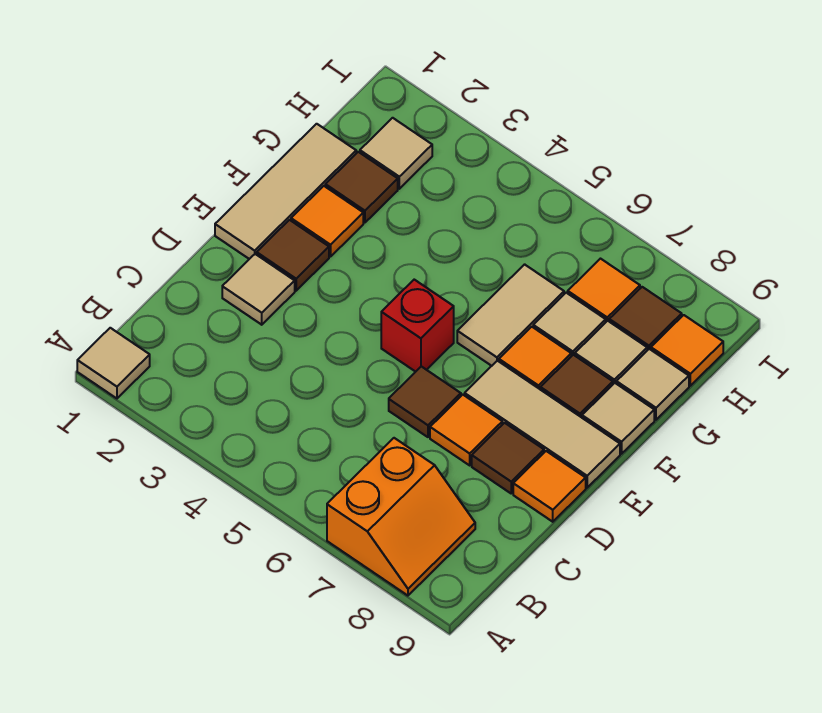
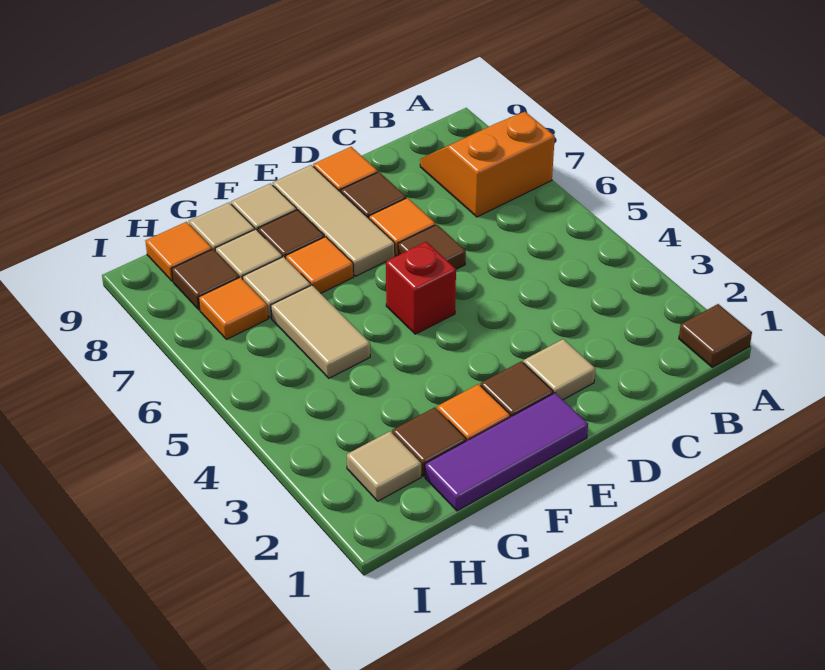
tan 1x1 tile [77,328,150,398] -> brown 1x1 tile [679,304,752,367]
tan 1x3 tile [215,124,356,259] -> purple 1x3 tile [425,393,588,511]
tan 1x2 tile [457,264,564,366] -> tan 1x2 tile turned to [271,285,370,378]

